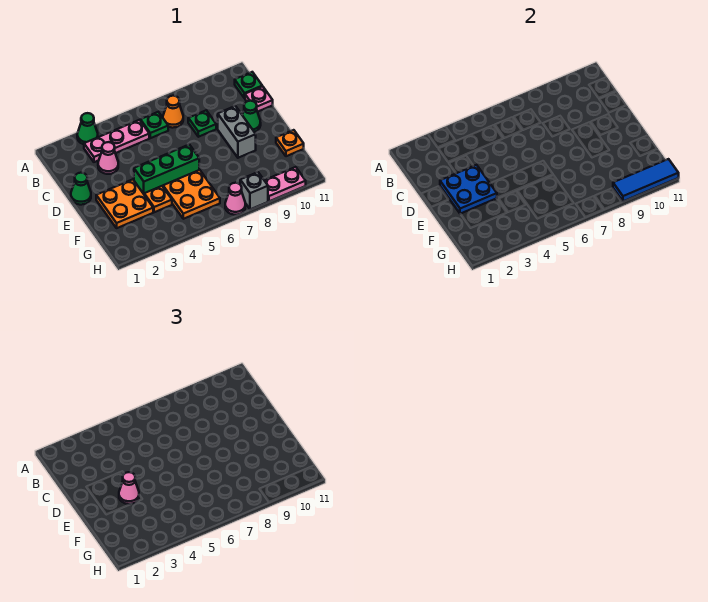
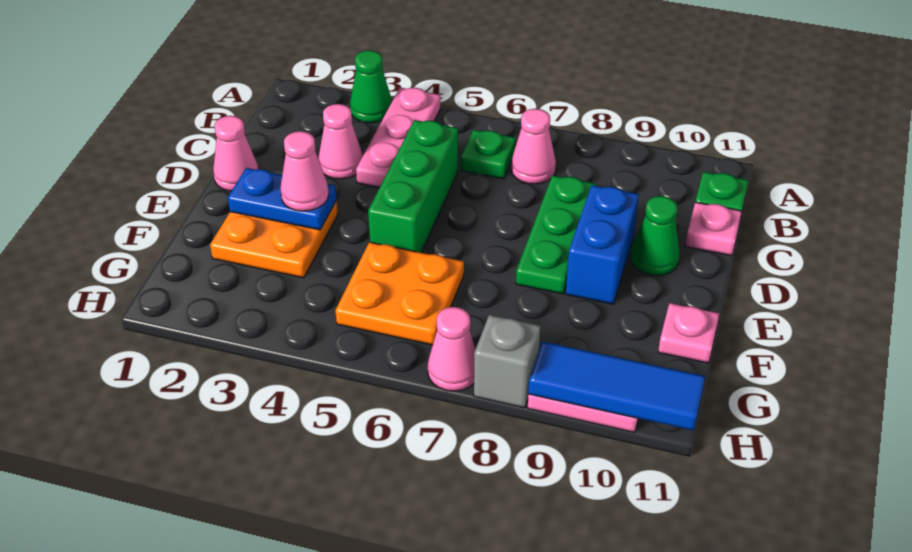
pink 1x3 plate [84,120,149,162] -> pink 1x3 plate turned to [356,88,440,187]
orange 1x1 cone [163,96,183,128] -> pink 1x1 cone [511,109,556,184]
green 1x1 plate [188,110,216,137] -> green 1x3 plate [516,175,597,294]
green 1x1 cone [71,173,91,205] -> pink 1x1 cone [213,116,258,191]
blue 2x2 plate [440,165,497,214] -> blue 1x2 plate [228,168,337,230]
grey 1x2 brick [218,106,256,158] -> blue 1x2 brick [566,185,639,304]
green 1x3 brick [134,144,199,194] -> green 1x3 brick turned to [368,120,458,252]
orange 1x1 plate [144,186,172,212] -> none
orange 1x1 plate [276,130,304,156] -> pink 1x1 plate [658,303,719,363]

